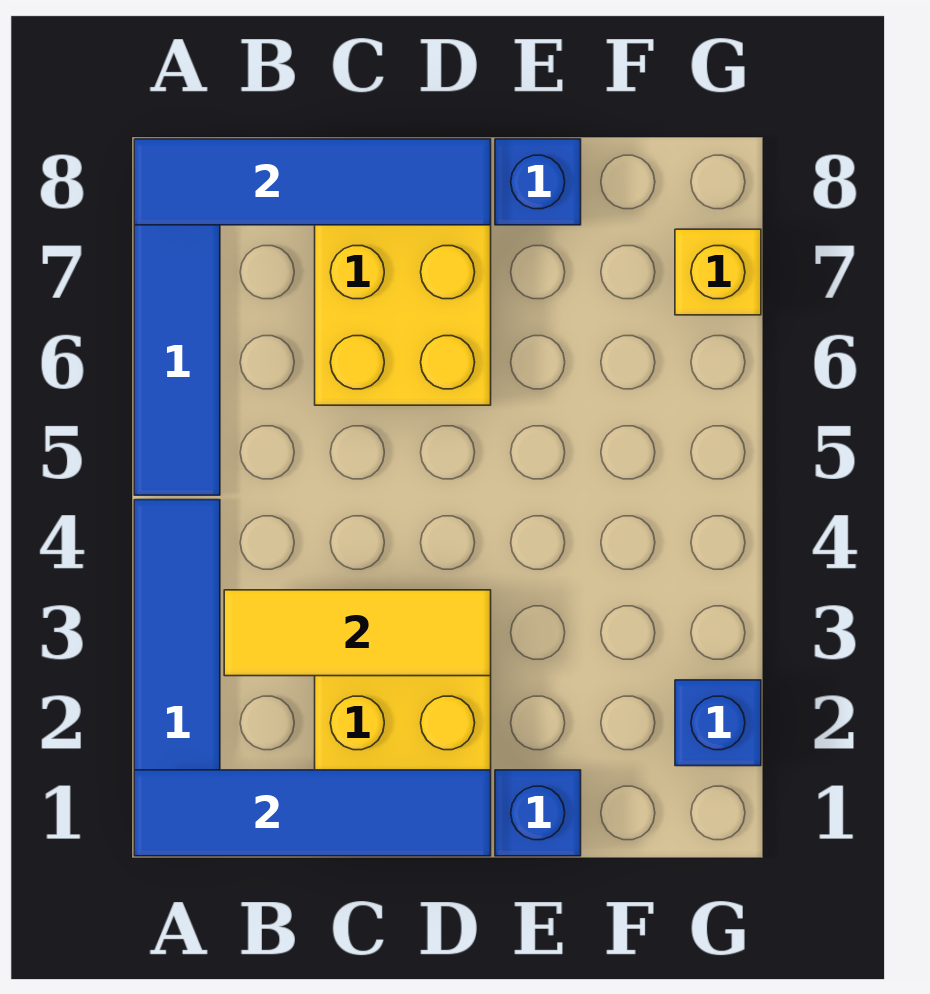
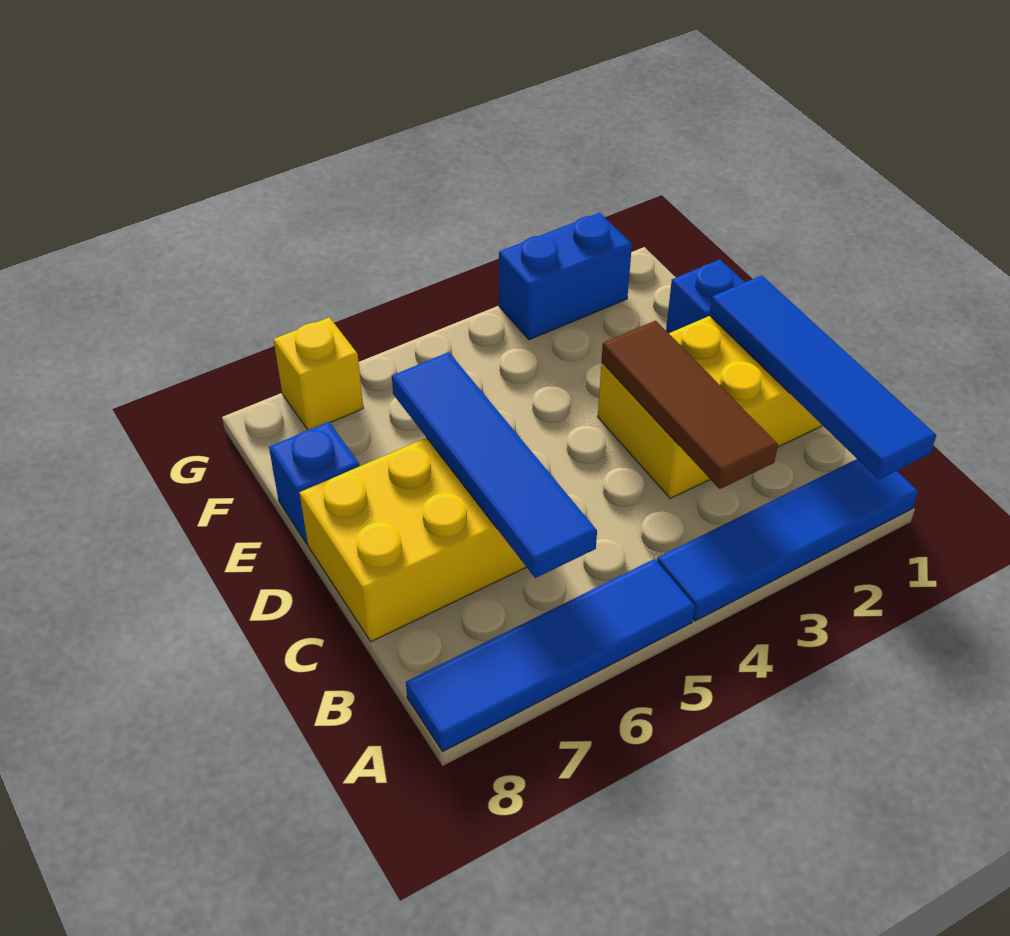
blue 1x4 tile [134,139,491,225] -> blue 1x4 tile moved to [392,352,597,578]
yellow 1x3 tile [224,590,491,676] -> brown 1x3 tile [602,321,778,489]
blue 1x1 brick [675,680,761,766] -> blue 1x2 brick [499,213,632,340]

